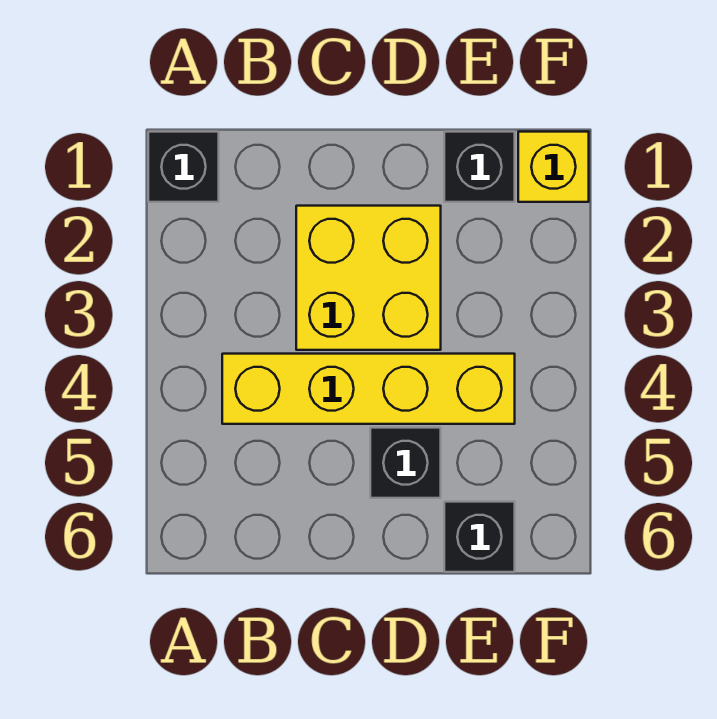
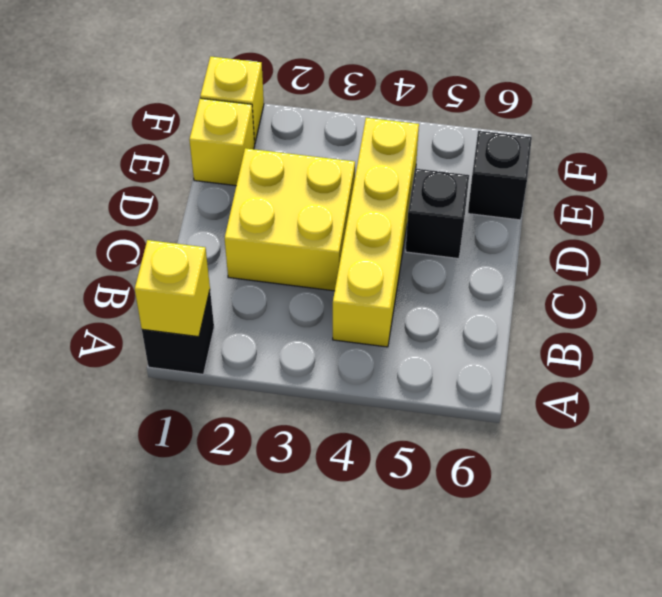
none -> yellow 1x1 brick [135,240,210,337]
black 1x1 brick [444,132,515,202] -> yellow 1x1 brick [189,98,255,186]

